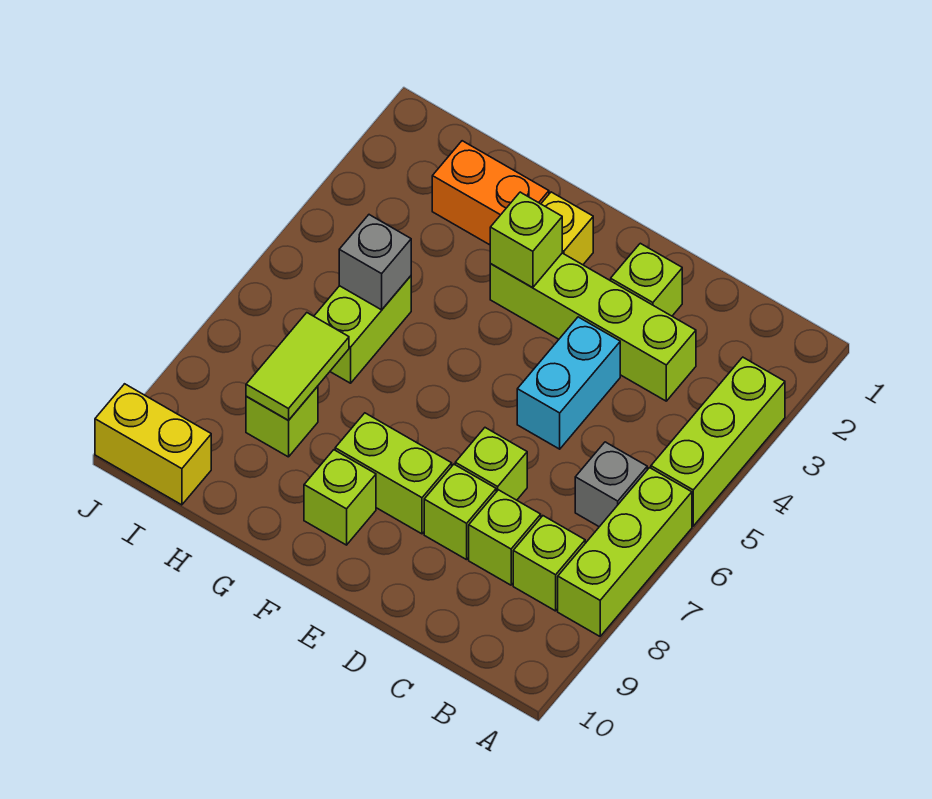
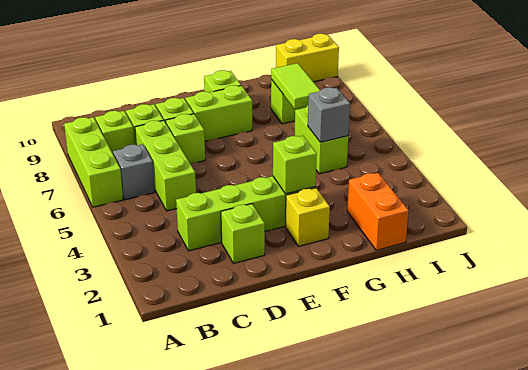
lime 1x3 brick [651,357,785,526] -> lime 1x3 brick moved to [135,120,196,211]
cyan 1x2 brick [517,317,620,449] -> none
orange 1x2 brick [432,141,549,245] -> orange 1x2 brick turned to [347,173,409,250]

